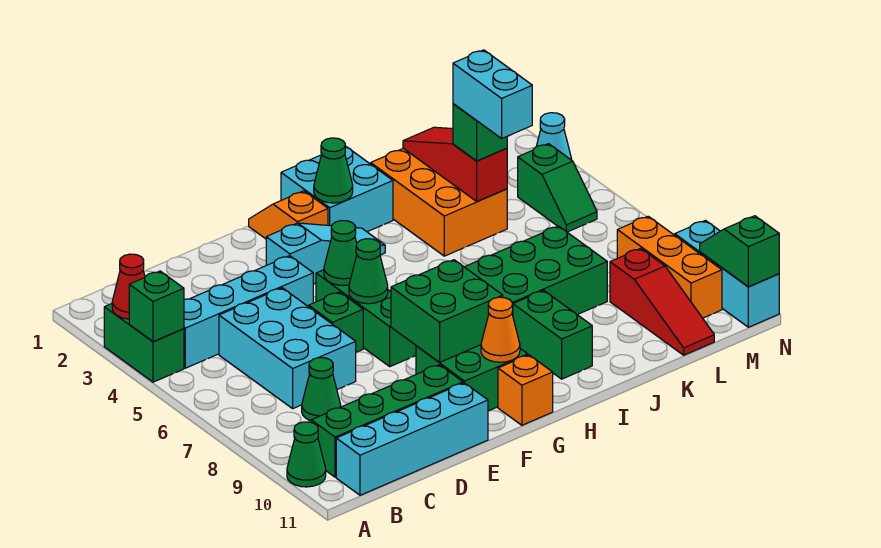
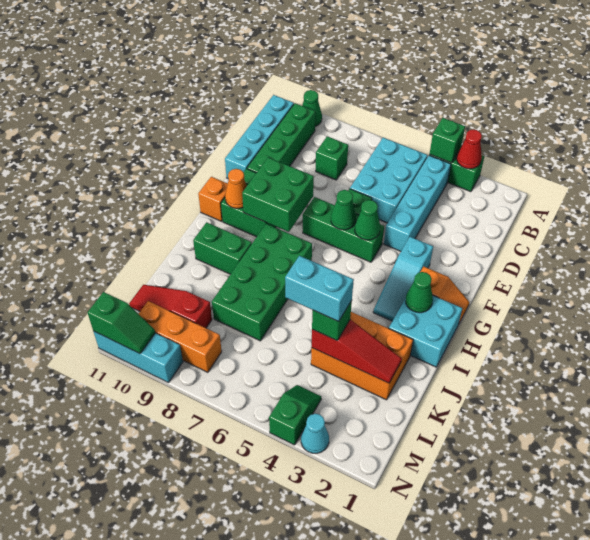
cyan 2x3 brick [219,288,356,408] -> cyan 2x3 brick turned to [350,138,428,223]
green 1x1 cone [302,358,341,421] -> green 1x1 brick [316,136,348,180]
green 1x2 slope [518,144,597,232] -> green 1x2 slope turned to [269,385,321,445]

